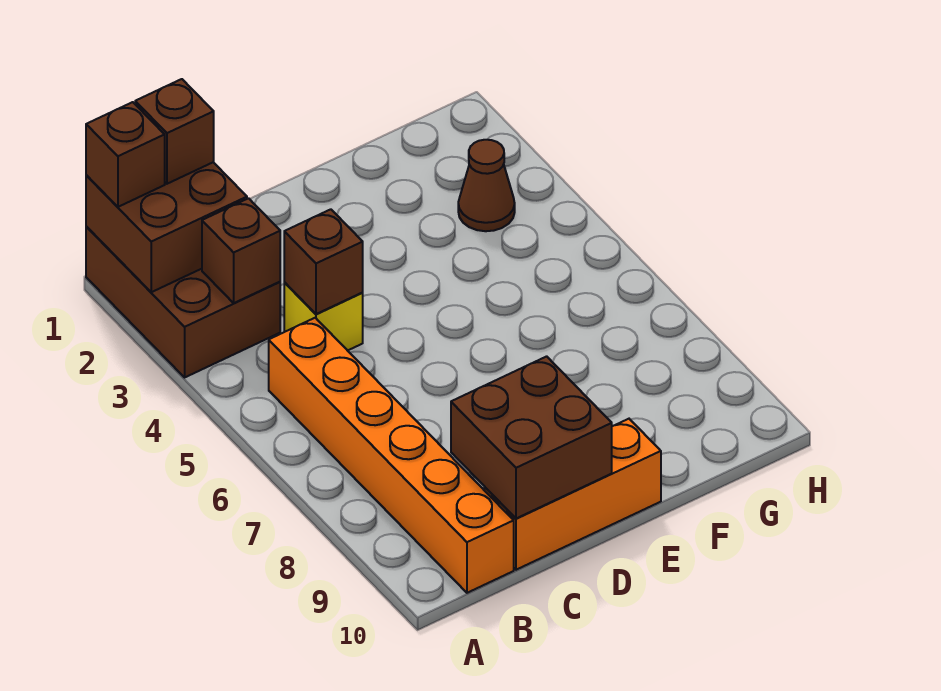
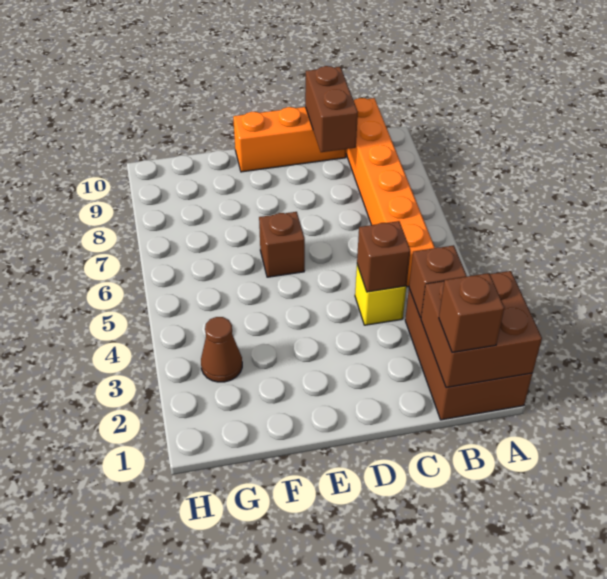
brown 1x1 brick [86,102,165,207] -> brown 1x1 brick moved to [259,212,305,277]
brown 2x2 brick [451,356,612,518] -> brown 1x2 brick [305,66,358,152]

